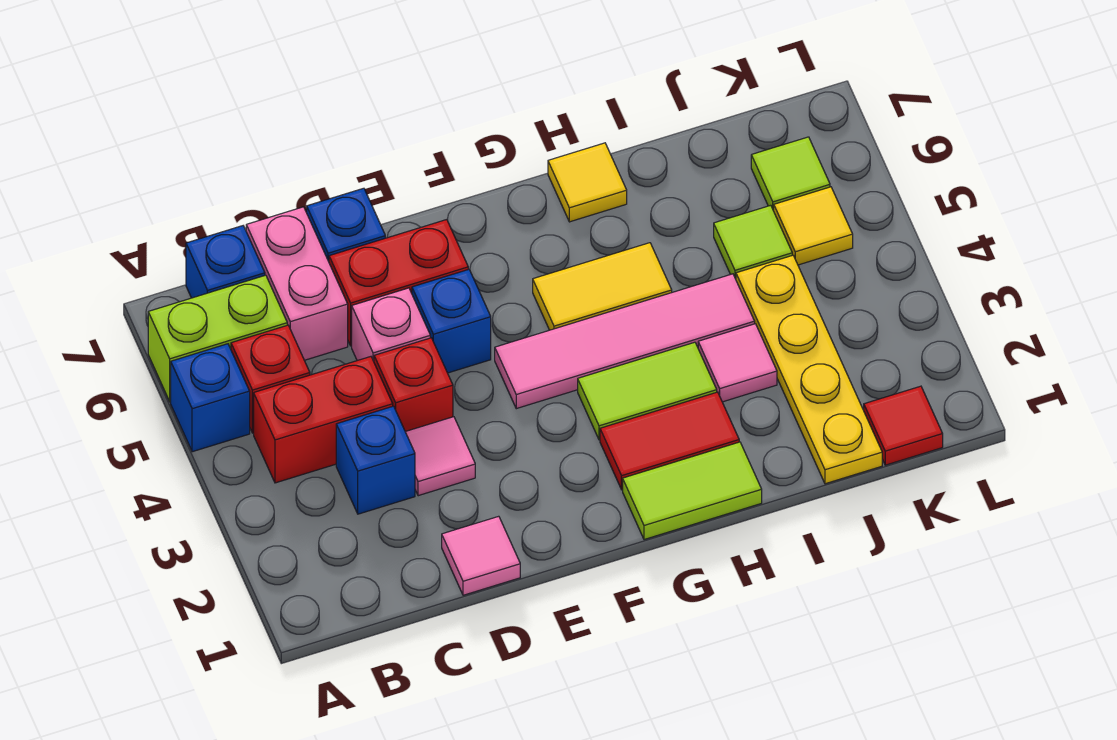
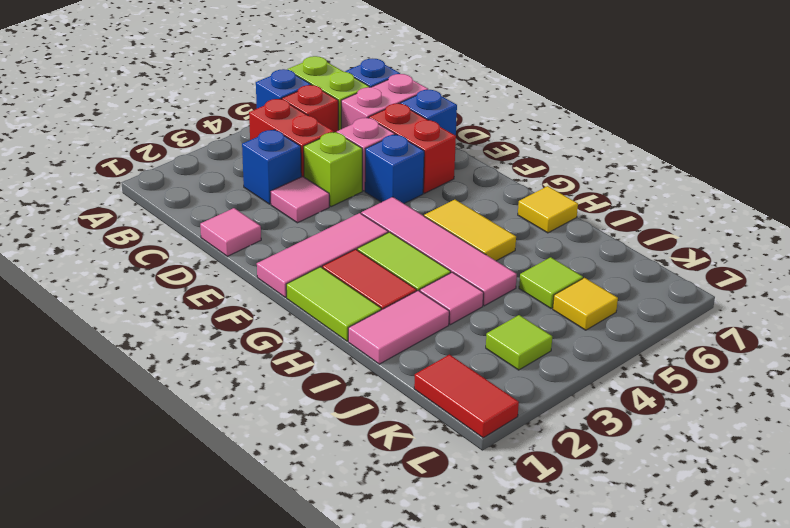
red 1x1 brick [374,338,453,432] -> lime 1x1 brick [304,132,362,207]
none -> pink 1x3 tile [257,213,388,297]
none -> pink 1x2 tile [348,291,449,364]
yellow 1x4 plate [736,255,882,484] -> none
red 1x1 tile [864,386,943,465] -> red 1x2 tile [414,355,519,438]
lime 1x1 tile [751,137,830,211] -> lime 1x1 tile moved to [486,315,552,370]

